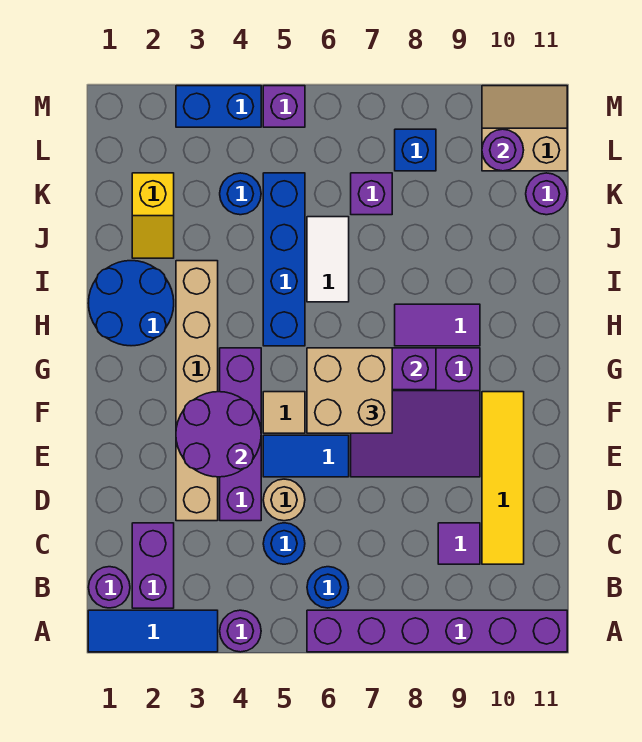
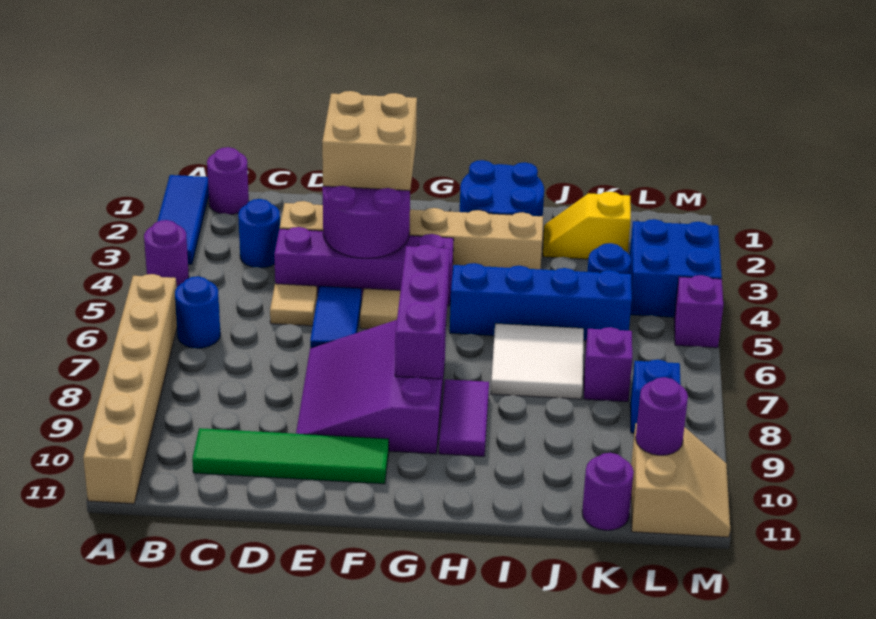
purple 1x6 brick [307,610,567,652] -> tan 1x6 brick [83,274,177,504]
purple 1x2 brick [132,523,174,608] -> none
blue 1x1 round brick [263,523,305,564] -> blue 1x1 round brick moved to [238,199,280,268]
purple 1x1 tile [438,523,480,564] -> none
yellow 1x4 tile [482,392,524,564] -> green 1x4 tile [192,428,389,484]
tan 1x1 round brick [263,479,305,521] -> tan 1x1 tile [270,284,317,326]
tan 2x2 brick [307,348,392,433] -> tan 2x2 brick moved to [322,91,417,191]
white 1x2 tile [307,217,349,302] -> white 2x2 tile [491,323,584,399]
blue 1x2 brick [176,86,261,127] -> blue 2x2 brick [630,219,722,317]

